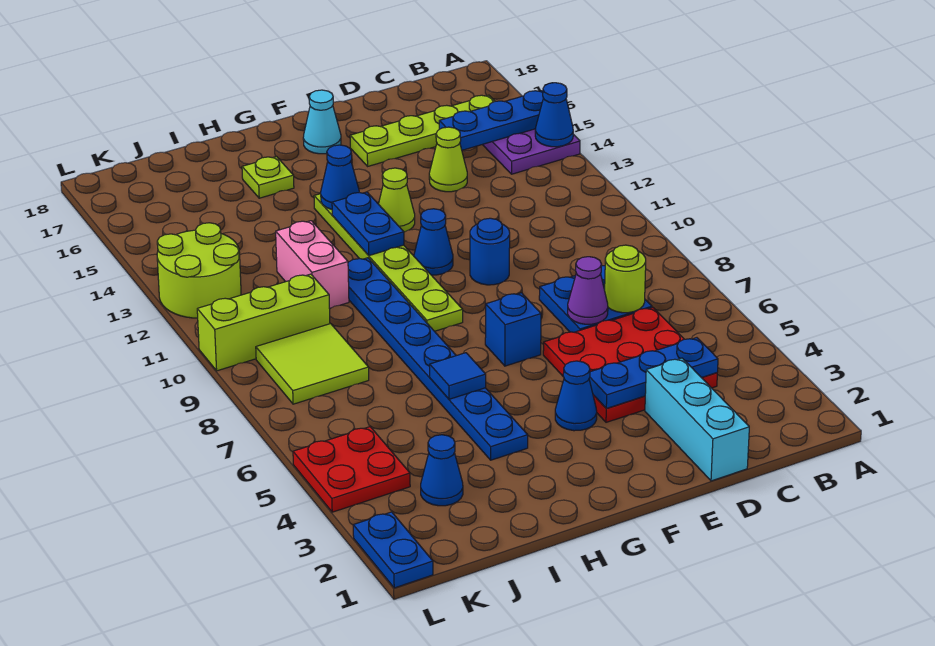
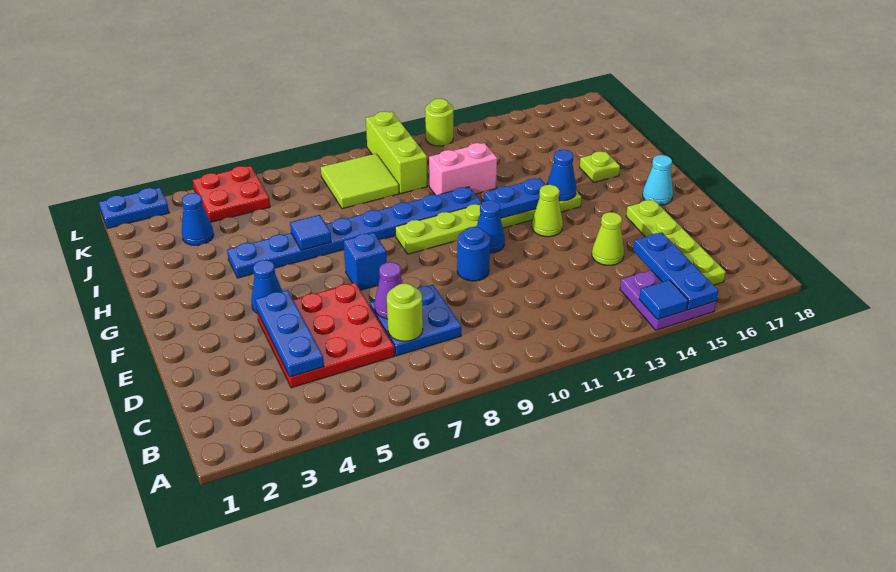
blue 1x1 cone [535,83,573,147] -> blue 1x1 tile [639,280,688,320]
cyan 1x3 brick [645,358,749,481] -> none
lime 2x2 round brick [157,223,241,318] -> lime 1x1 round brick [425,99,453,146]

